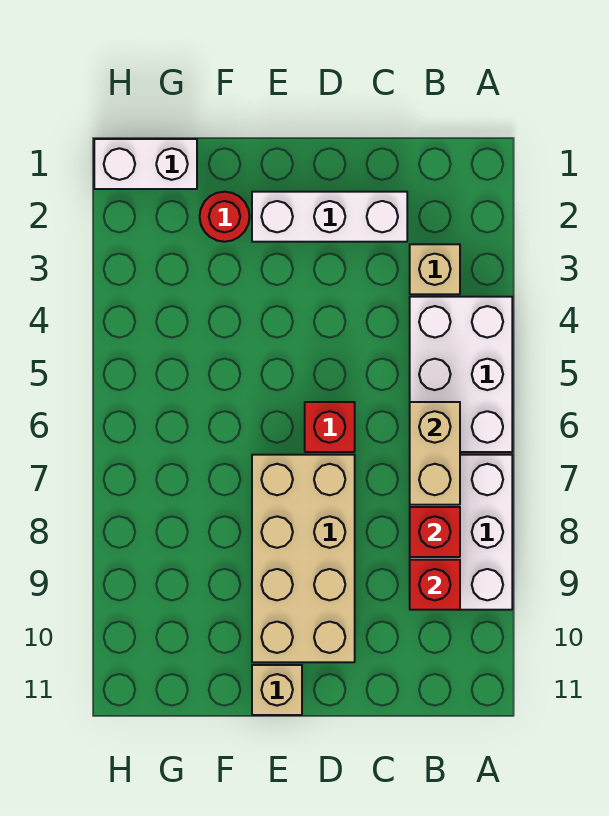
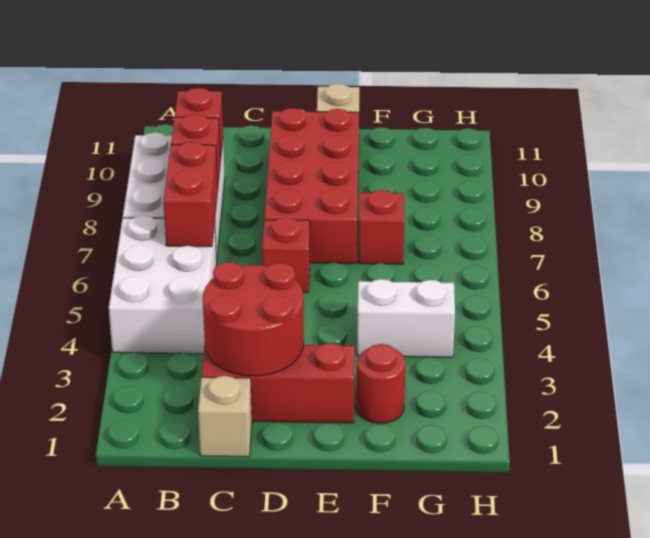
tan 1x1 brick [410,244,460,294] -> tan 1x1 brick moved to [198,376,252,457]
tan 1x2 brick [410,402,460,505] -> red 1x2 brick [164,142,218,247]
white 1x3 brick [252,192,407,242] -> red 1x3 brick [202,343,355,423]
none -> red 2x2 round brick [203,262,304,376]
tan 2x4 brick [252,455,355,662] -> red 2x4 brick [265,108,359,264]
none -> red 1x1 brick [359,190,404,264]
white 1x2 brick [94,139,197,189] -> white 1x2 brick moved to [357,279,455,357]

